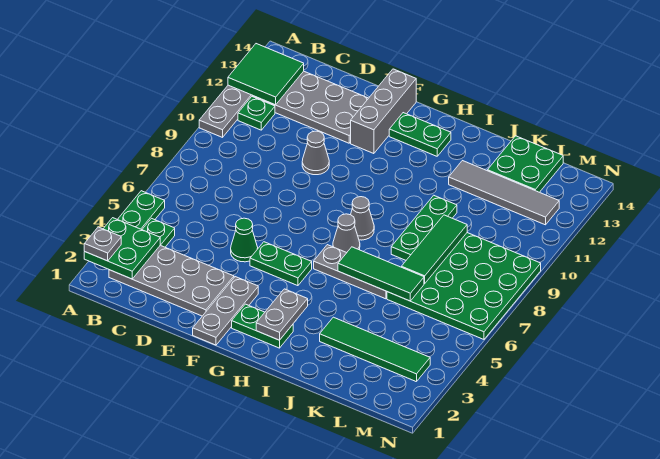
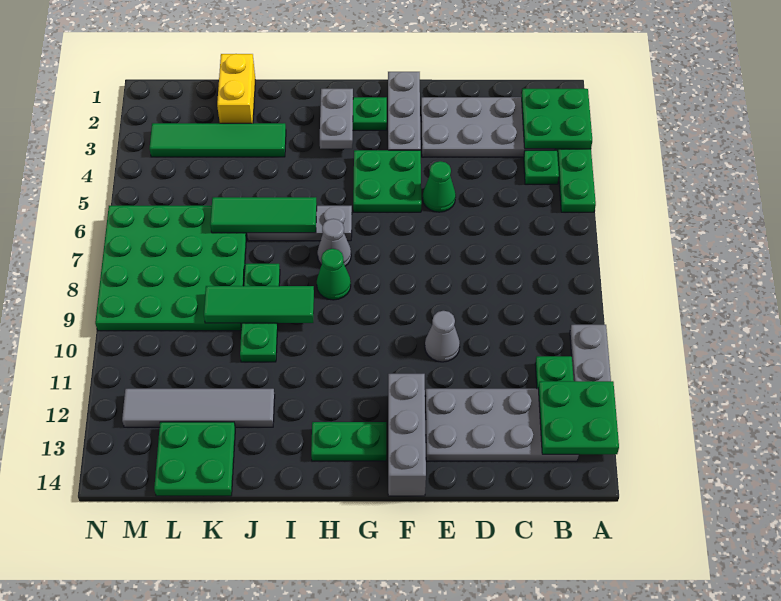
grey 1x1 plate [84,227,121,261] -> none
green 2x2 tile [228,44,304,105] -> green 2x2 plate [538,381,619,454]
green 1x2 plate [250,242,312,286] -> green 2x2 plate [353,150,421,212]
grey 1x1 cone [351,197,374,240] -> green 1x1 cone [317,249,351,300]
none -> yellow 1x2 brick [217,54,255,123]
green 1x3 tile [401,215,467,283] -> green 1x3 tile turned to [204,286,314,323]

